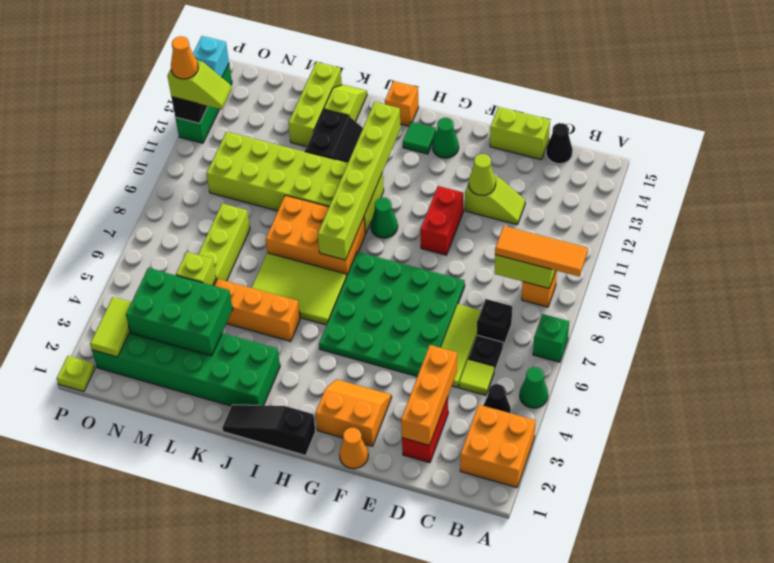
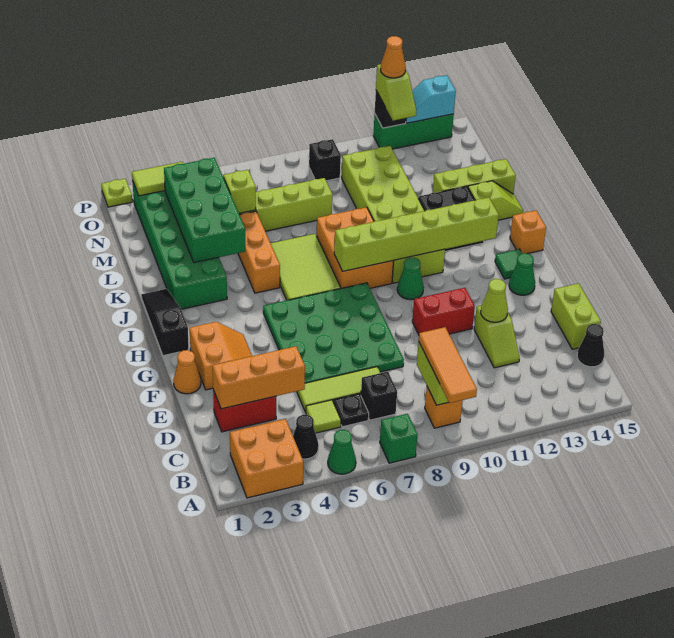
green 2x3 brick [126,268,233,356] -> green 2x4 brick [164,158,245,263]
none -> black 1x1 brick [309,139,341,181]

